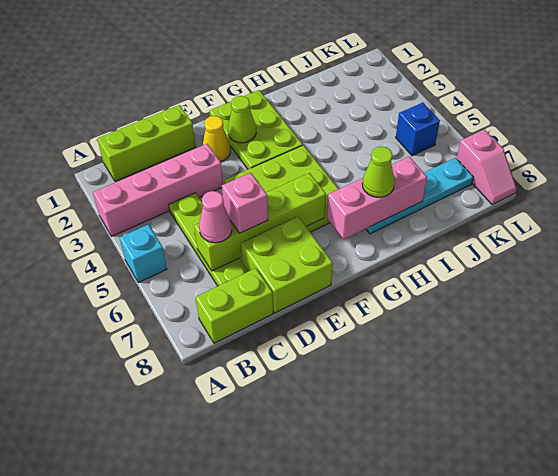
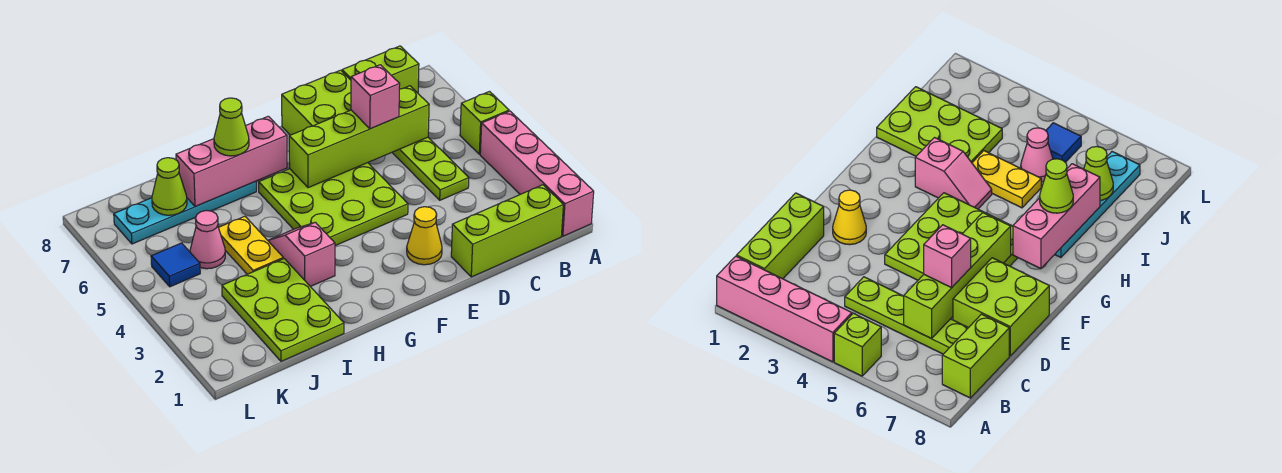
pink 1x4 brick [93,144,223,236] -> pink 1x4 brick turned to [480,111,594,236]
cyan 1x1 brick [119,225,167,283] -> lime 1x1 brick [460,92,509,154]
pink 1x1 cone [199,191,232,243] -> pink 1x1 cone moved to [190,211,225,269]
lime 2x3 plate [209,90,303,169] -> lime 2x3 plate moved to [222,259,344,361]
lime 1x1 cone [228,96,256,143] -> lime 1x1 cone moved to [152,158,187,215]
none -> yellow 1x2 plate [219,216,283,274]
blue 1x1 brick [396,103,440,156] -> blue 1x1 tile [151,243,200,287]
pink 1x2 slope [457,129,517,205] -> pink 1x2 slope moved to [268,222,335,287]

